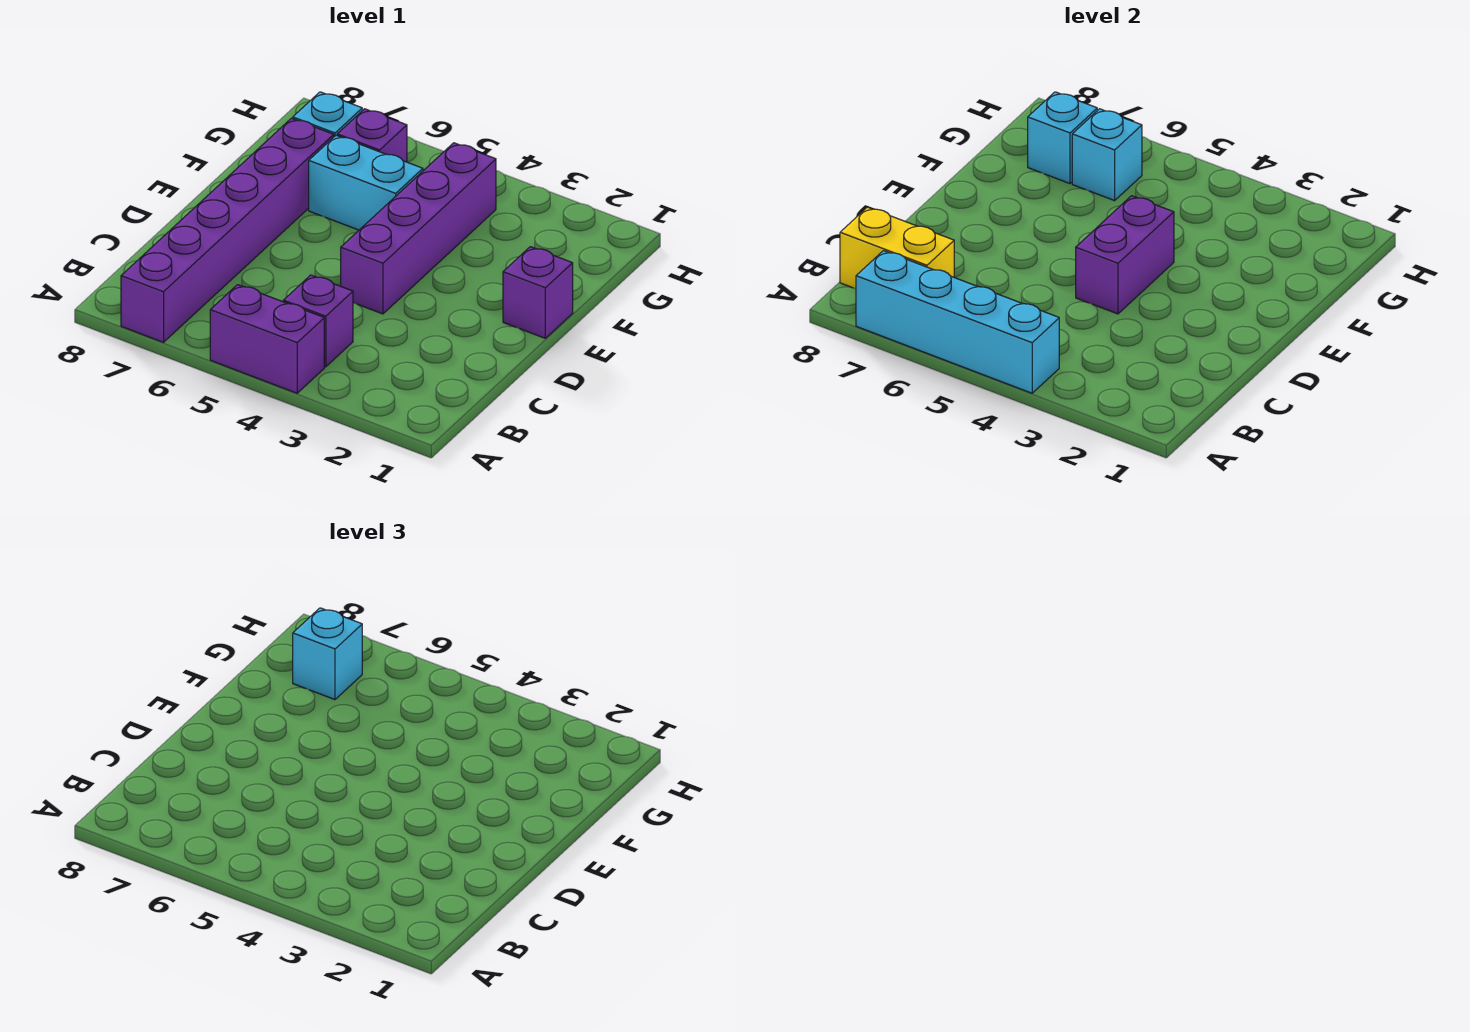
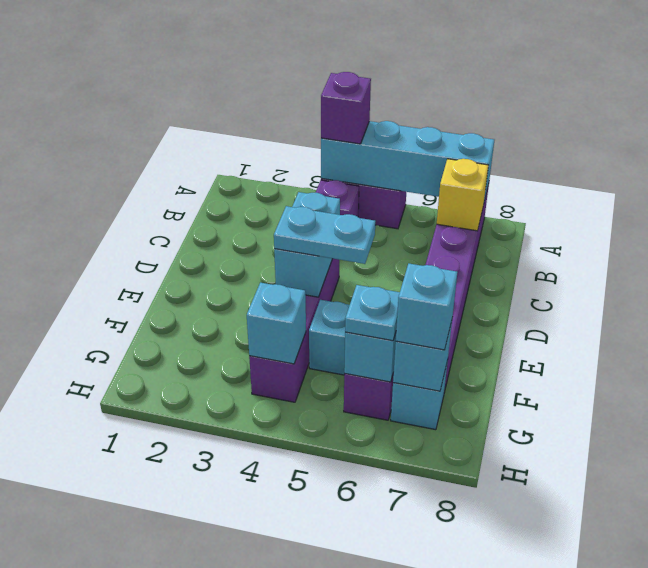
yellow 1x2 brick [840,207,954,289] -> yellow 1x1 brick [437,159,488,231]
purple 1x2 brick [1076,196,1174,314] -> cyan 1x2 brick [274,192,340,297]
purple 1x1 brick [503,247,573,338] -> purple 1x1 brick moved to [321,72,371,144]
none -> cyan 1x2 plate [274,206,375,264]
none -> cyan 1x1 brick [247,282,306,364]
none -> cyan 1x1 plate [345,285,400,341]

